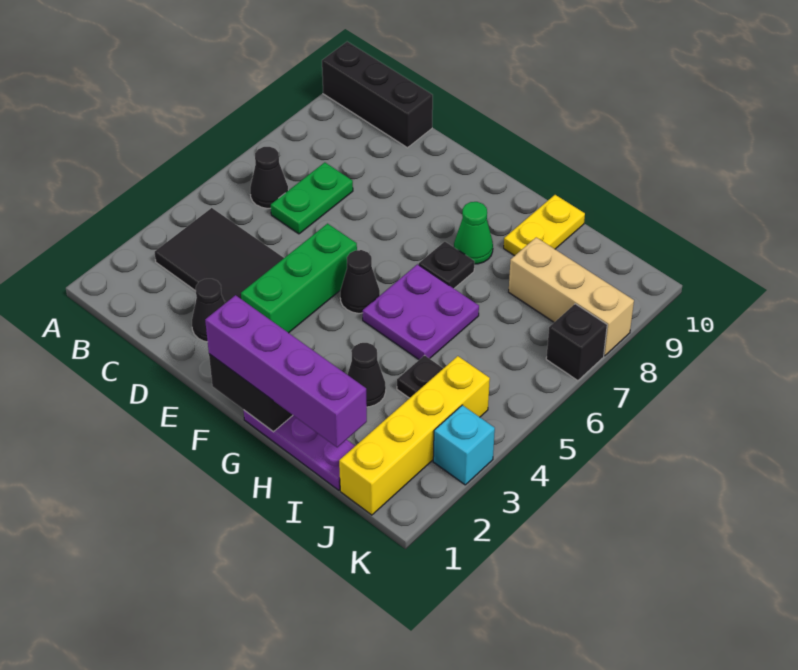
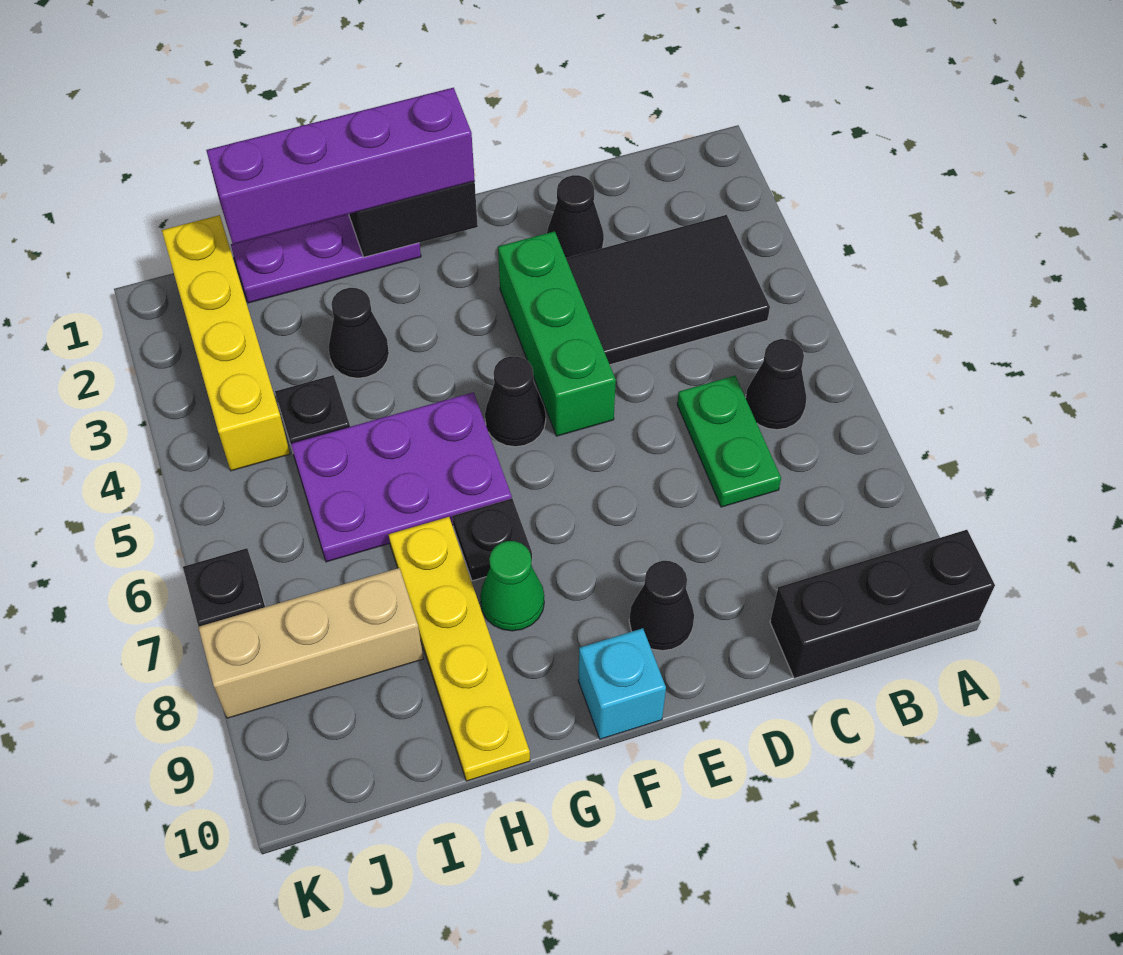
none -> black 1x1 cone [629,561,694,651]
purple 2x2 plate [363,264,479,360] -> purple 2x3 plate [291,392,512,562]
yellow 1x2 plate [504,195,585,256] -> yellow 1x4 plate [389,517,530,781]
cyan 1x1 brick [433,405,495,485] -> cyan 1x1 brick moved to [578,628,666,739]

